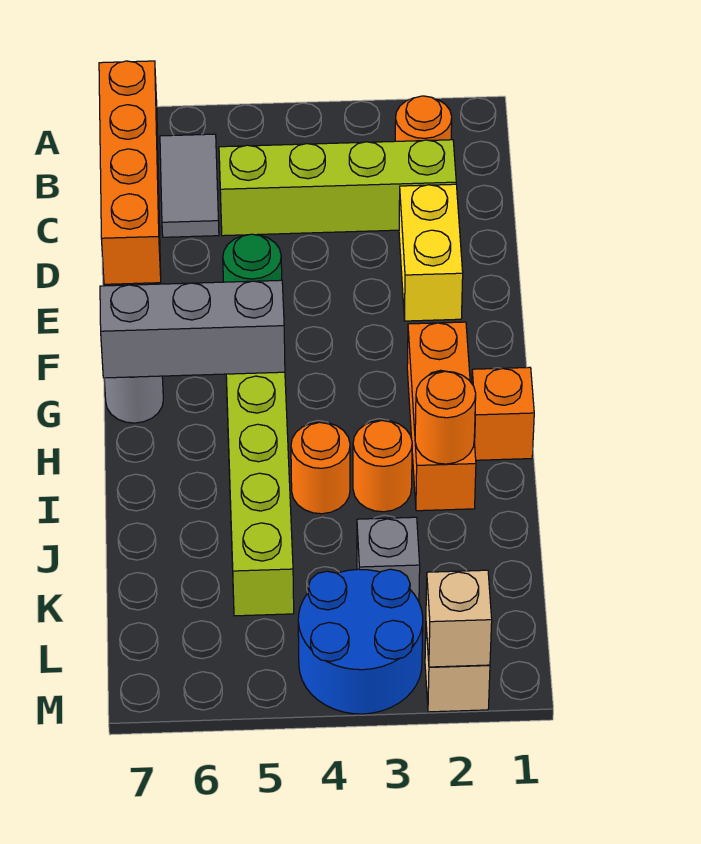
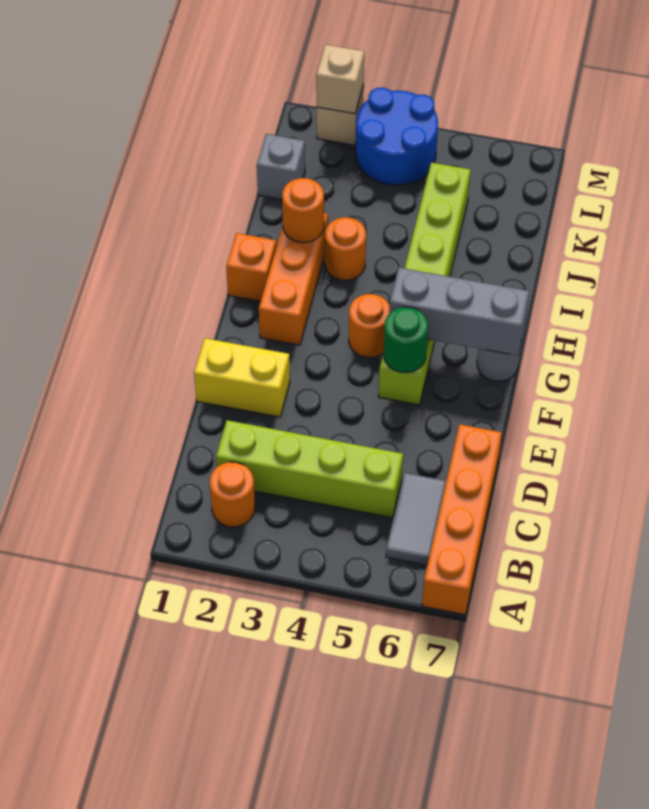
yellow 1x2 brick [399,184,463,321] -> yellow 1x2 brick turned to [194,338,290,417]
orange 1x1 round brick [291,422,350,514] -> orange 1x1 round brick moved to [349,294,390,358]
grey 1x1 brick [357,517,420,601] -> grey 1x1 brick moved to [257,134,305,200]

